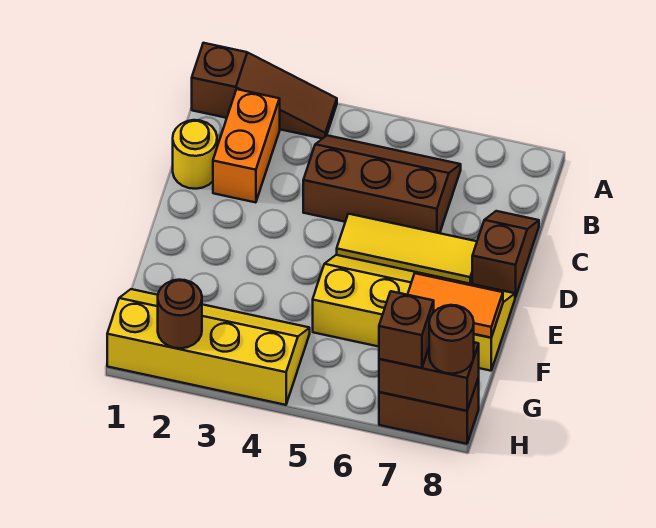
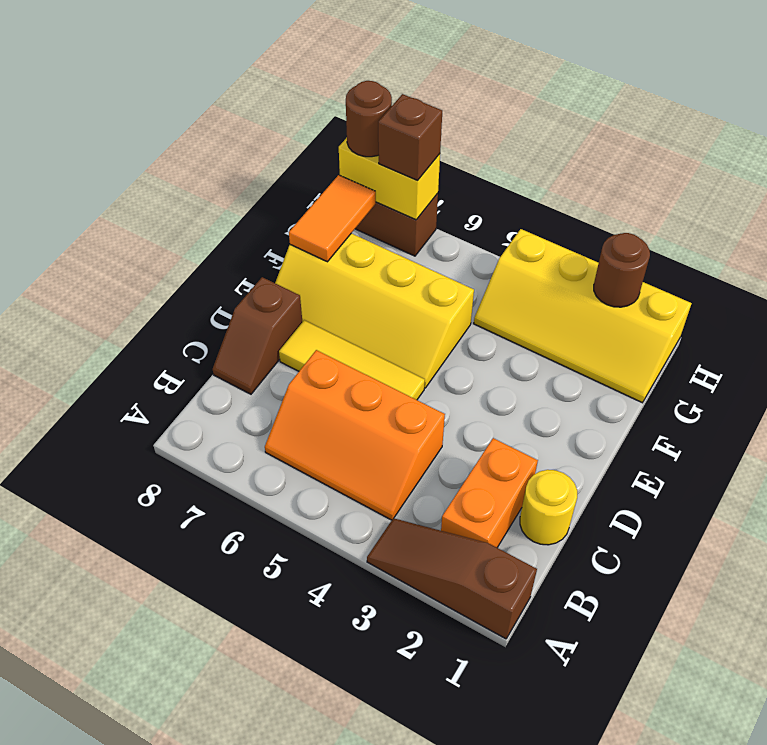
brown 2x3 slope [303,135,461,233] -> orange 2x3 slope [265,350,445,520]
orange 1x2 tile [408,273,503,338] -> orange 1x2 tile turned to [289,175,376,262]
brown 1x2 brick [379,342,479,411] -> yellow 1x2 brick [339,138,440,220]

